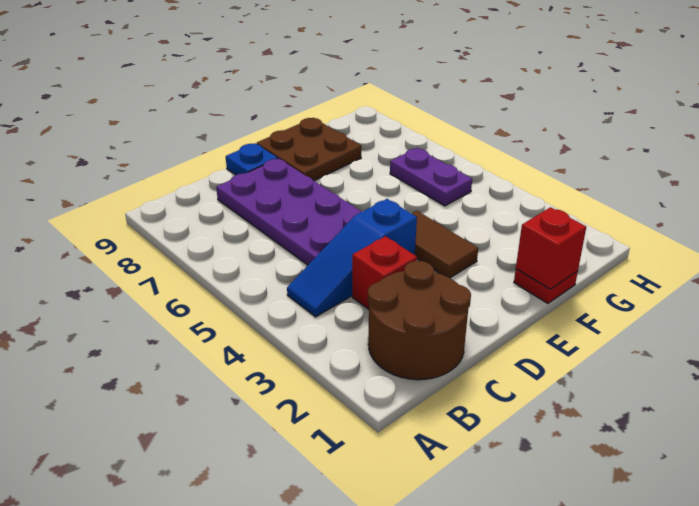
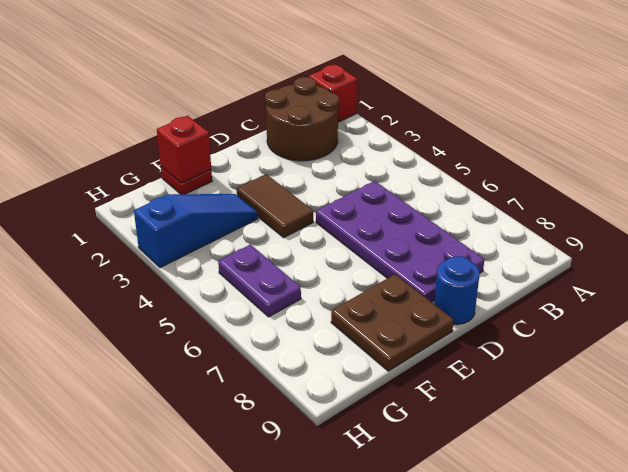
blue 1x3 slope [287,199,417,317] -> blue 1x3 slope moved to [134,194,258,268]
red 1x1 brick [352,236,417,309] -> red 1x1 brick moved to [309,64,357,122]
blue 1x1 plate [226,143,278,175] -> blue 1x1 round brick [434,256,479,325]

